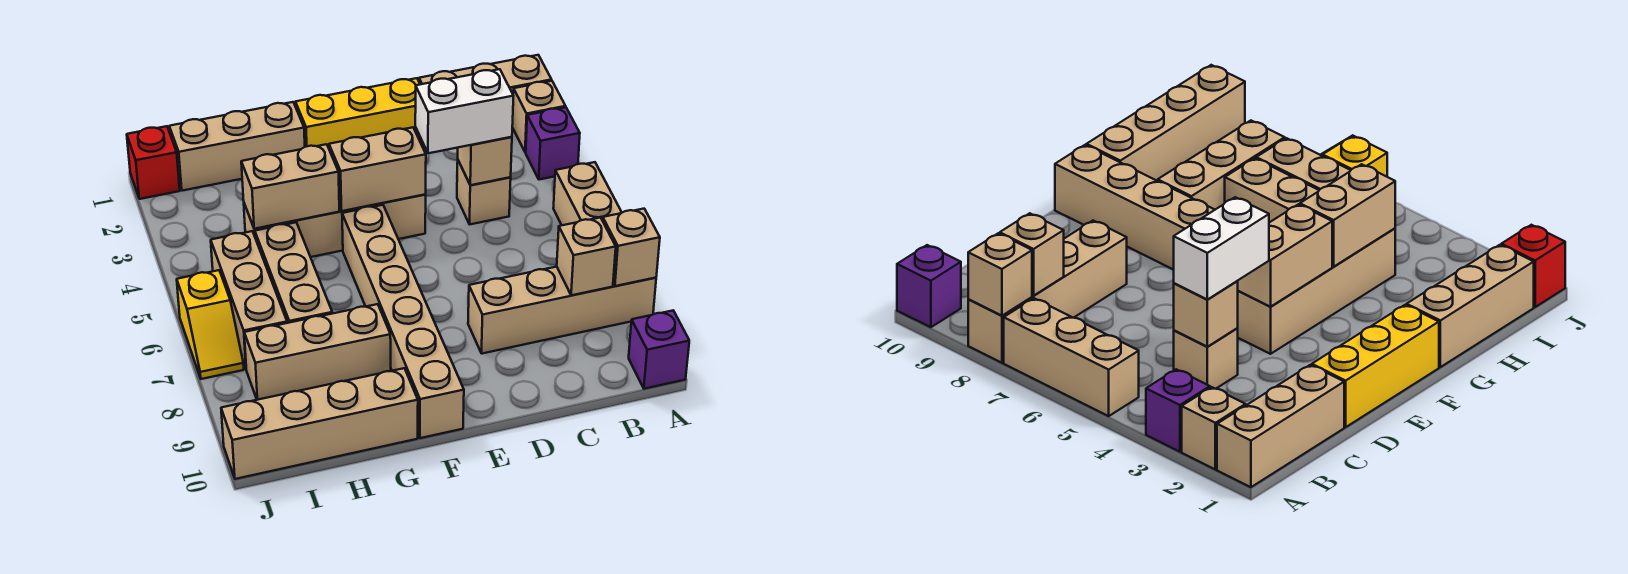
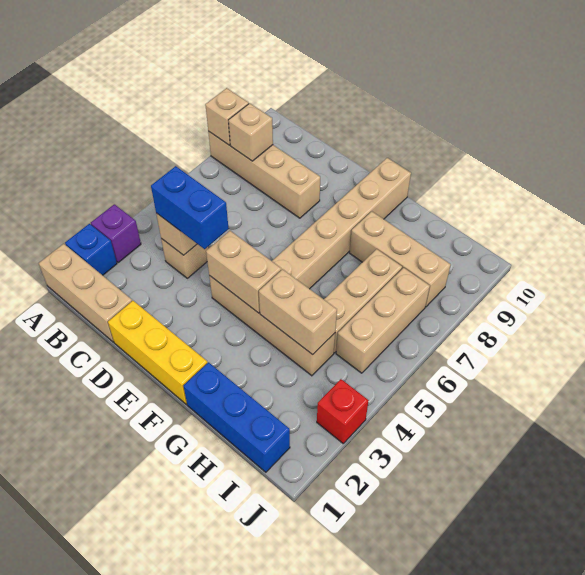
tan 1x1 brick [512,81,566,152] -> blue 1x1 brick [65,224,117,275]
tan 1x3 brick [553,162,622,225] -> none
purple 1x1 brick [629,311,689,389] -> none
white 1x2 brick [415,69,513,153] -> blue 1x2 brick [151,166,229,249]
tan 1x3 brick [169,102,305,191] -> blue 1x3 brick [183,362,290,472]
tan 1x4 brick [221,368,418,479] -> none
red 1x1 brick [127,126,180,199] -> red 1x1 brick moved to [317,379,369,443]
yellow 1x2 slope [177,270,244,379] -> none

